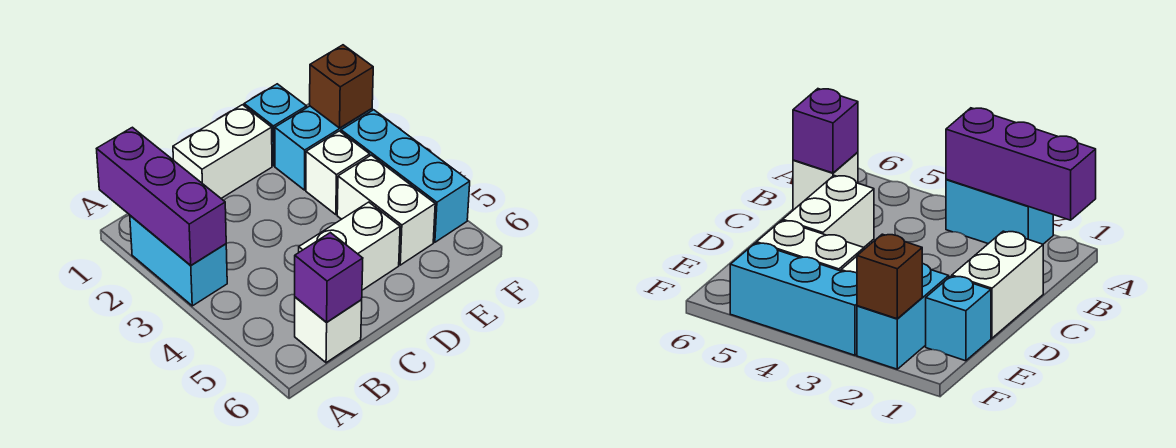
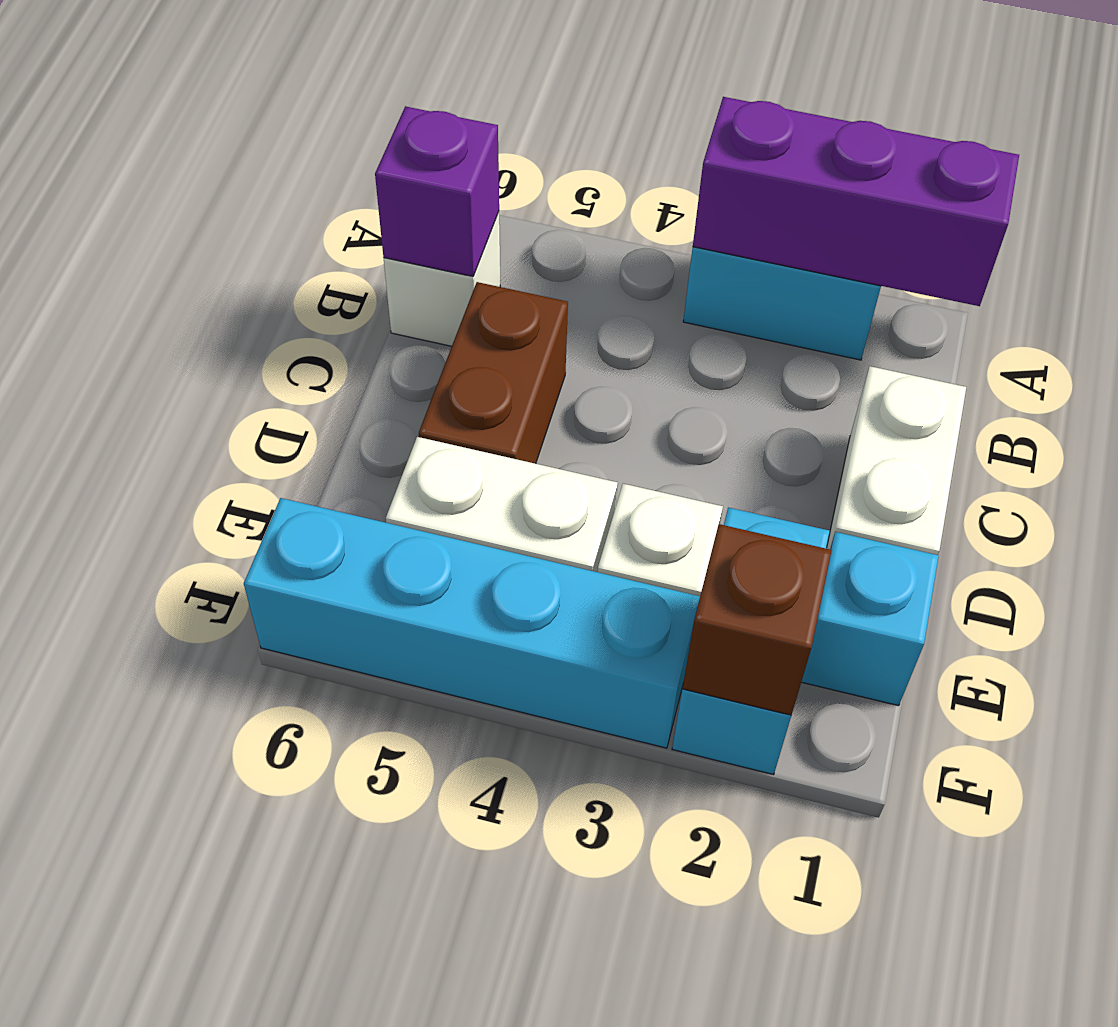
white 1x2 brick [299,202,400,290] -> brown 1x2 brick [419,282,568,464]
cyan 1x3 brick [341,110,470,242] -> cyan 1x4 brick [244,498,700,748]

